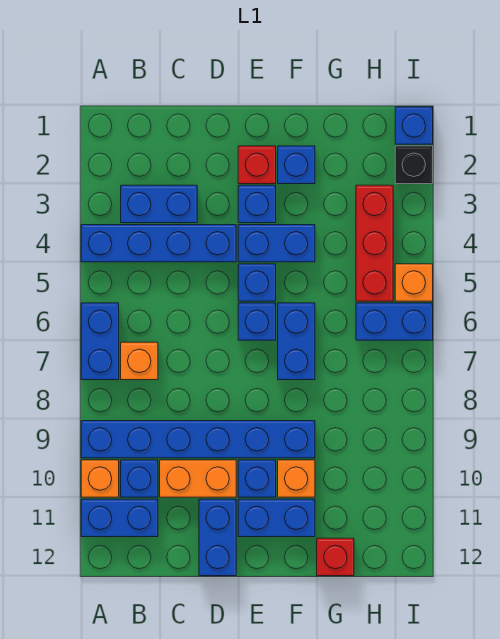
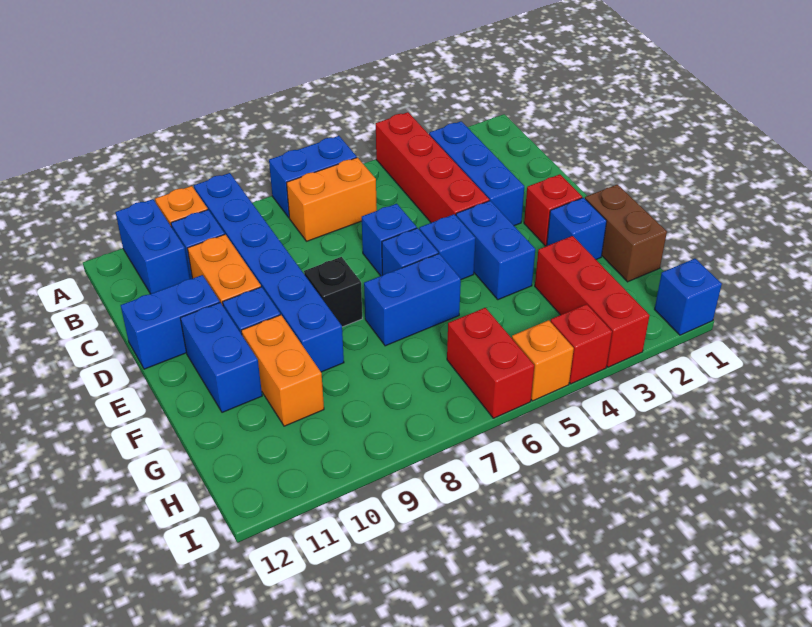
blue 1x4 brick [81,225,236,262] -> red 1x4 brick [376,112,489,223]
blue 1x2 brick [121,185,197,223] -> blue 1x3 brick [429,121,524,226]
orange 1x1 brick [121,342,158,380] -> orange 1x2 brick [287,158,377,241]
blue 1x1 brick [238,185,276,223] -> blue 1x1 brick moved to [362,204,417,276]
none -> brown 1x2 brick [585,184,667,282]
orange 1x1 brick [278,460,315,497] -> orange 1x2 brick [241,315,324,426]
red 1x1 brick [317,538,354,576] -> red 1x1 brick moved to [550,304,612,384]
red 1x3 brick [356,185,393,301] -> red 1x3 brick turned to [535,236,650,367]
blue 1x2 brick [356,303,433,340] -> red 1x2 brick [447,308,534,418]
black 1x1 brick [395,146,433,184] -> black 1x1 brick moved to [304,257,362,327]

